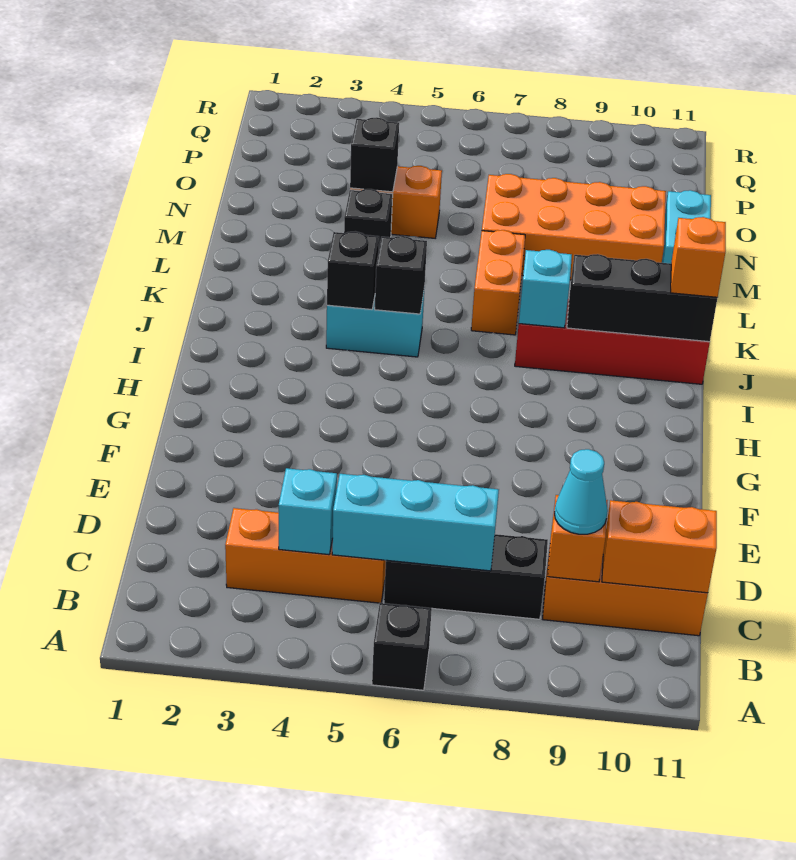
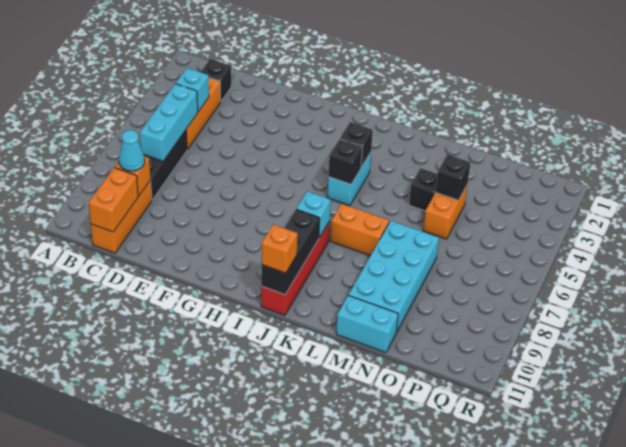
black 1x1 brick [372,603,432,690] -> black 1x1 brick moved to [201,59,231,101]
orange 2x4 brick [482,174,666,280] -> cyan 2x4 brick [349,221,439,333]

